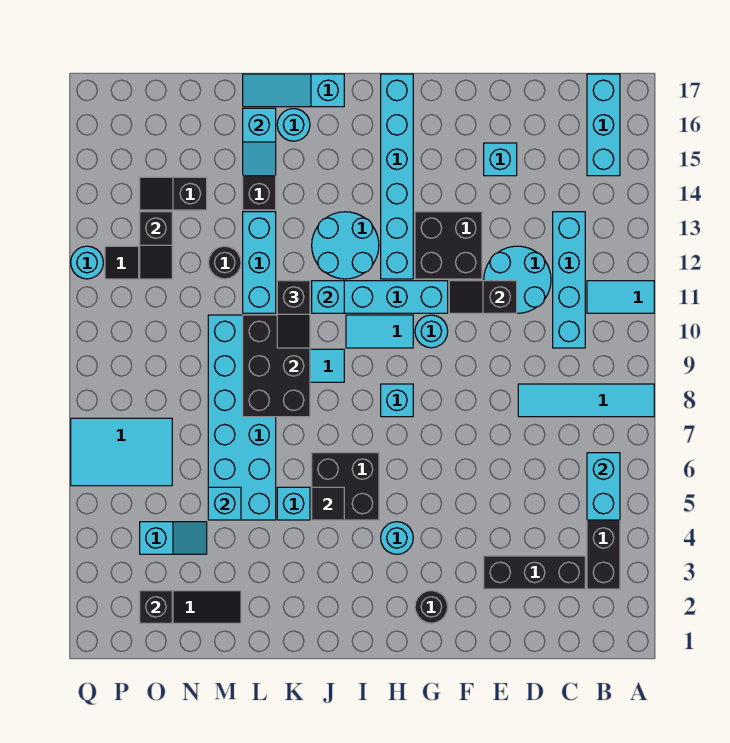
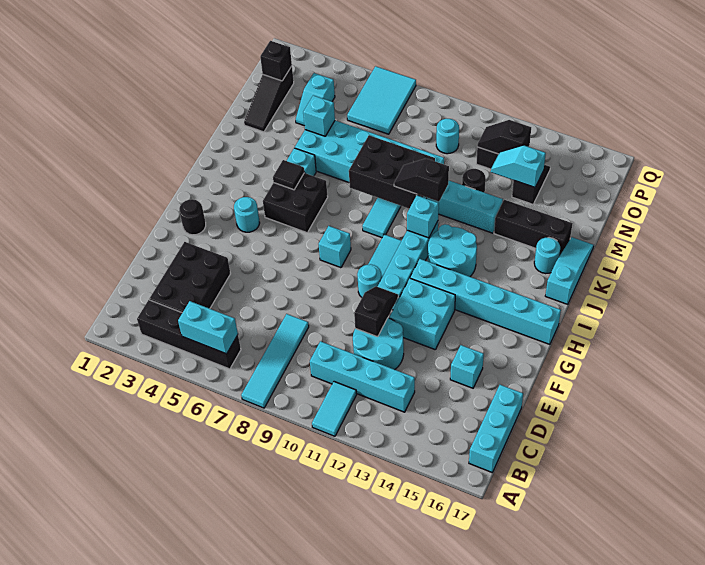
cyan 1x3 brick [587,74,620,176] -> cyan 1x3 brick turned to [469,385,523,472]
black 1x3 brick [484,556,585,589] -> black 2x3 brick [149,242,231,313]
black 2x2 brick [415,212,482,279] -> cyan 2x2 brick [389,278,455,350]
cyan 1x2 slope [243,108,276,176] -> cyan 1x2 slope moved to [491,145,546,187]
cyan 1x1 round brick [71,246,103,279] -> cyan 1x1 round brick moved to [436,119,459,154]

